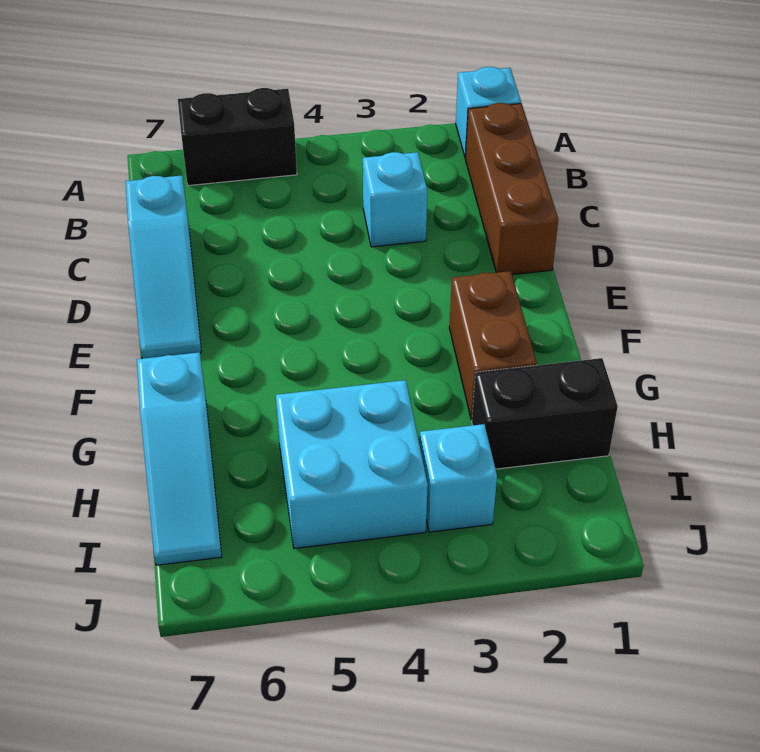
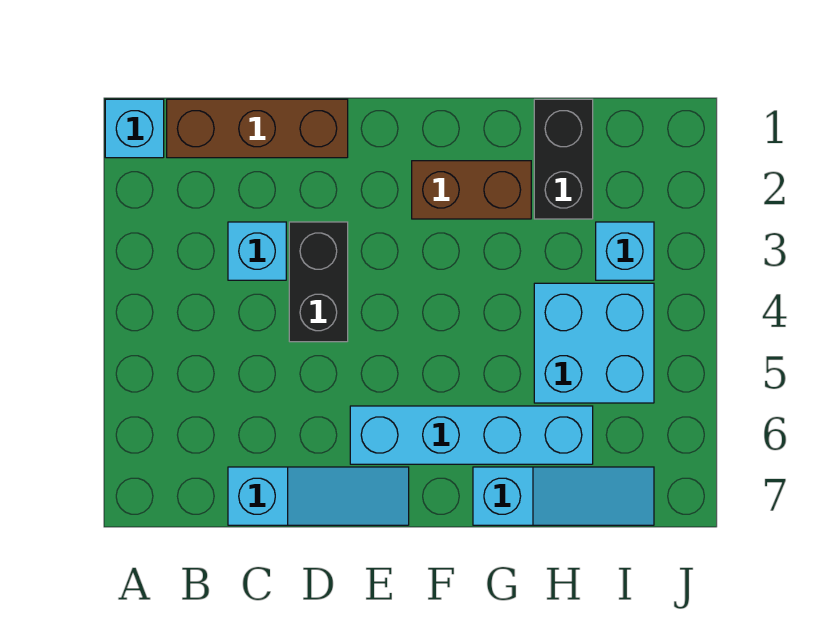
black 1x2 brick [178,88,297,186] -> black 1x2 brick moved to [289,222,348,342]
none -> cyan 1x4 brick [350,406,593,464]

